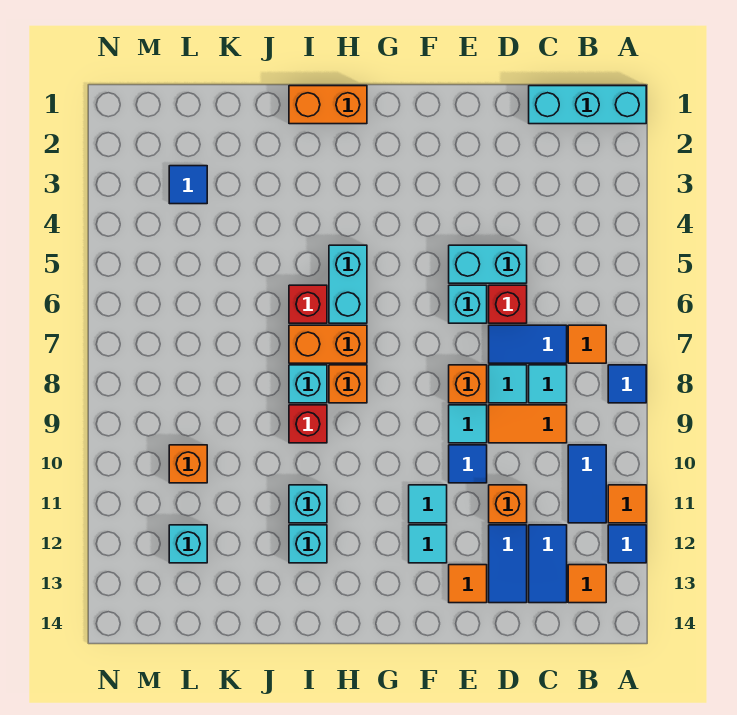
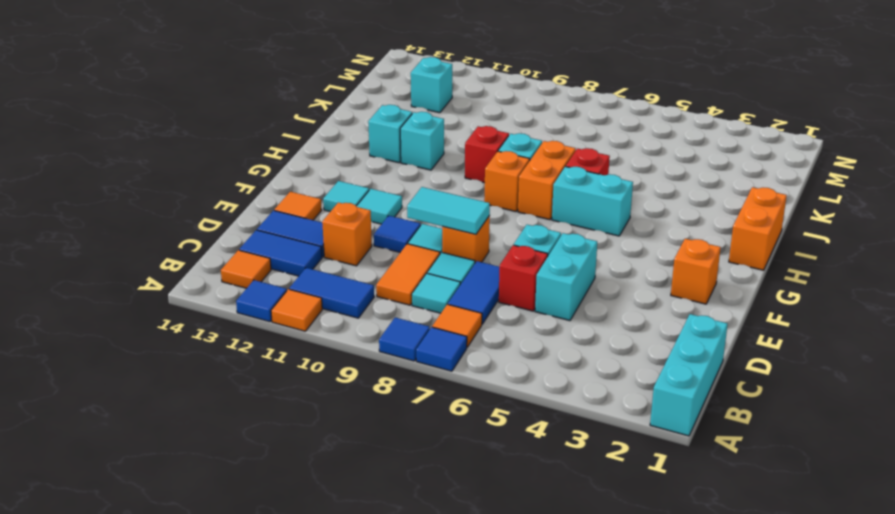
none -> cyan 1x2 tile [407,187,490,234]
blue 1x1 tile [169,166,207,204] -> blue 1x1 tile moved to [416,327,467,371]
orange 1x1 brick [169,445,207,483] -> orange 1x1 brick moved to [671,239,721,304]

